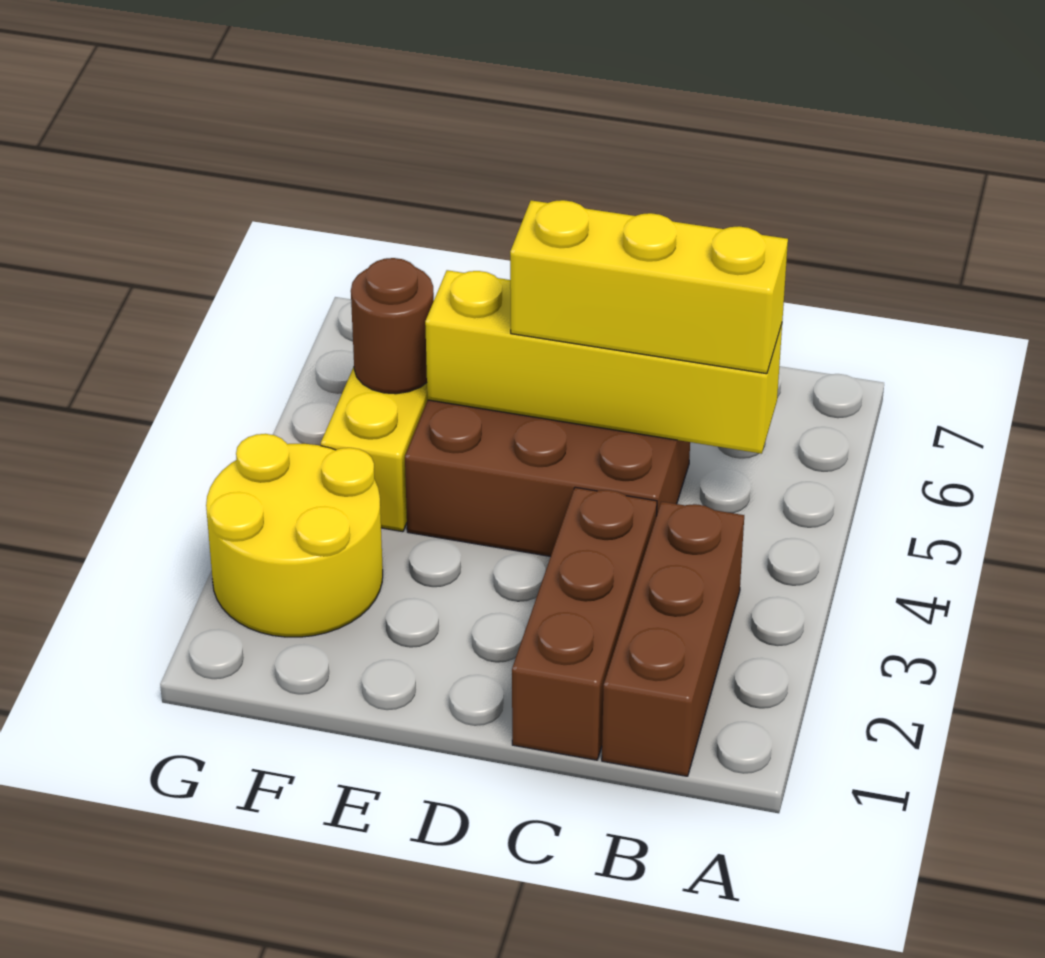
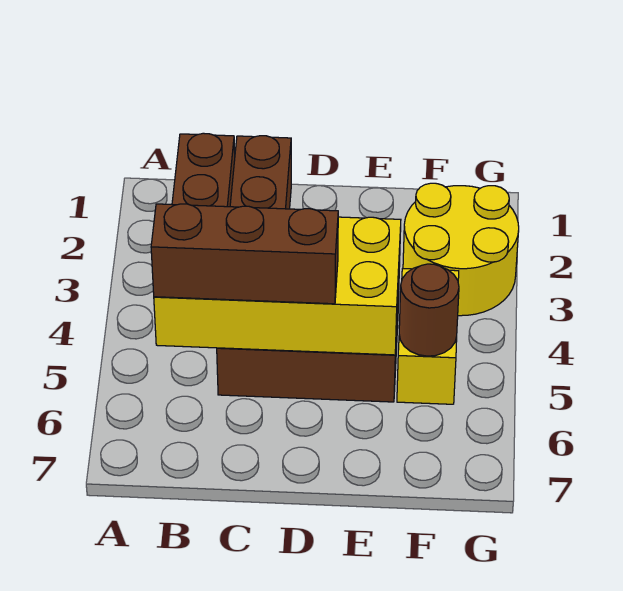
yellow 1x4 brick [425,270,782,454] -> yellow 2x4 brick [154,217,401,355]
yellow 1x3 brick [510,200,788,374] -> brown 1x3 brick [151,204,338,304]

